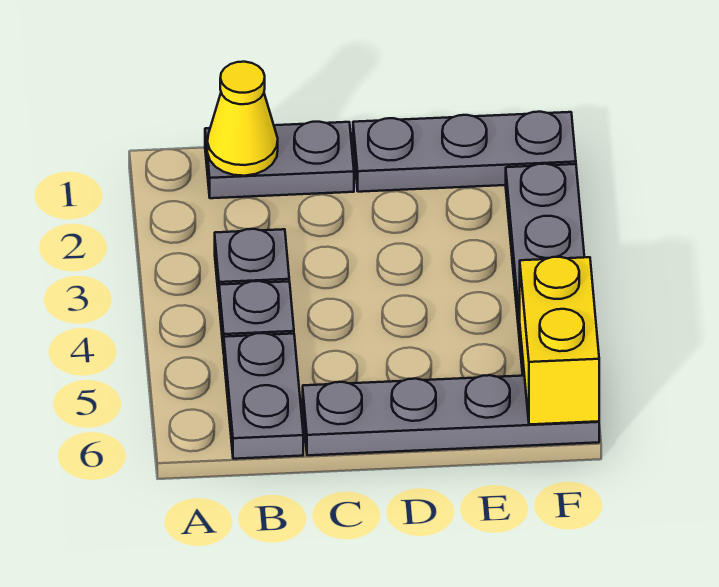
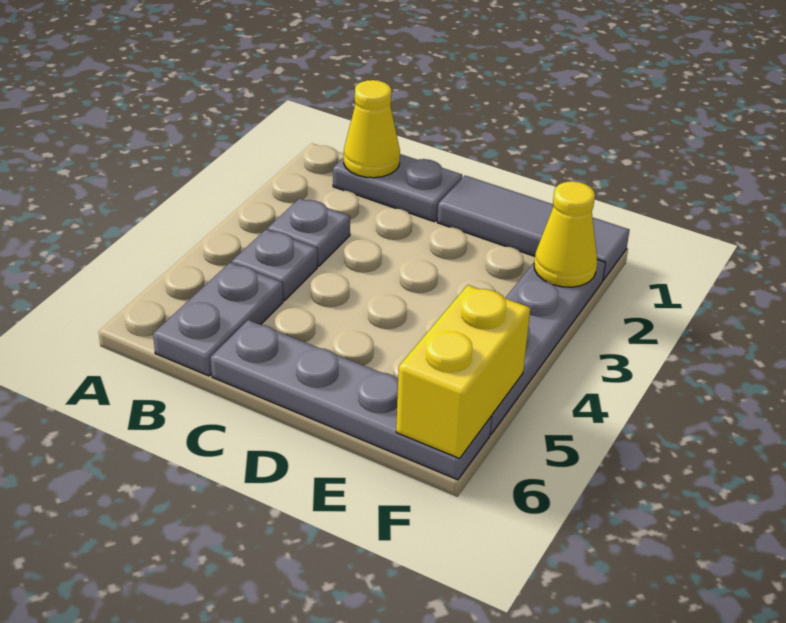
grey 1x3 plate [353,112,576,192] -> grey 1x3 tile [437,176,630,280]
none -> yellow 1x1 cone [534,181,597,287]

